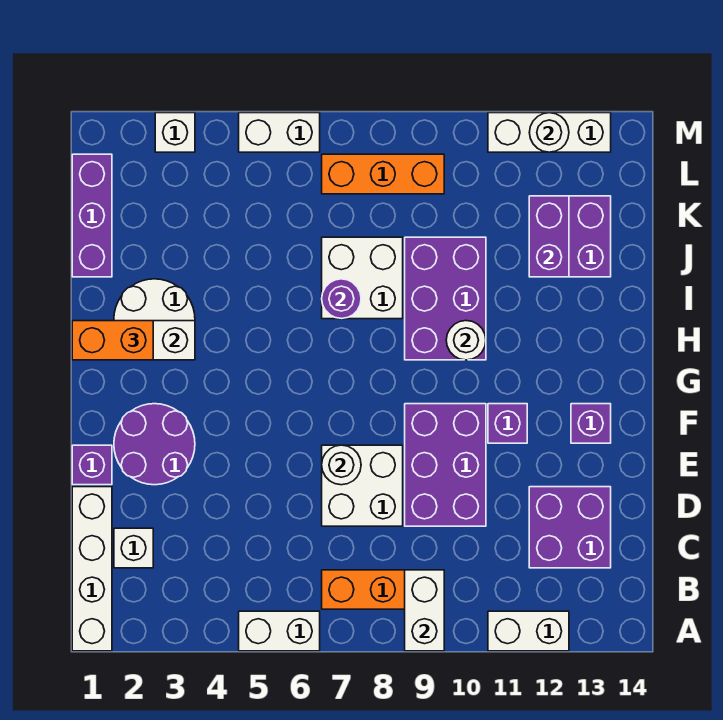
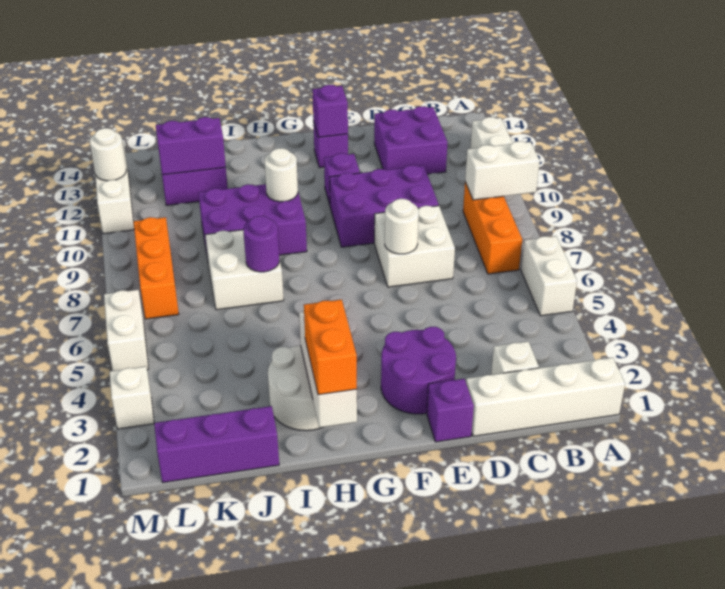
none -> purple 1x1 brick [312,85,348,137]

